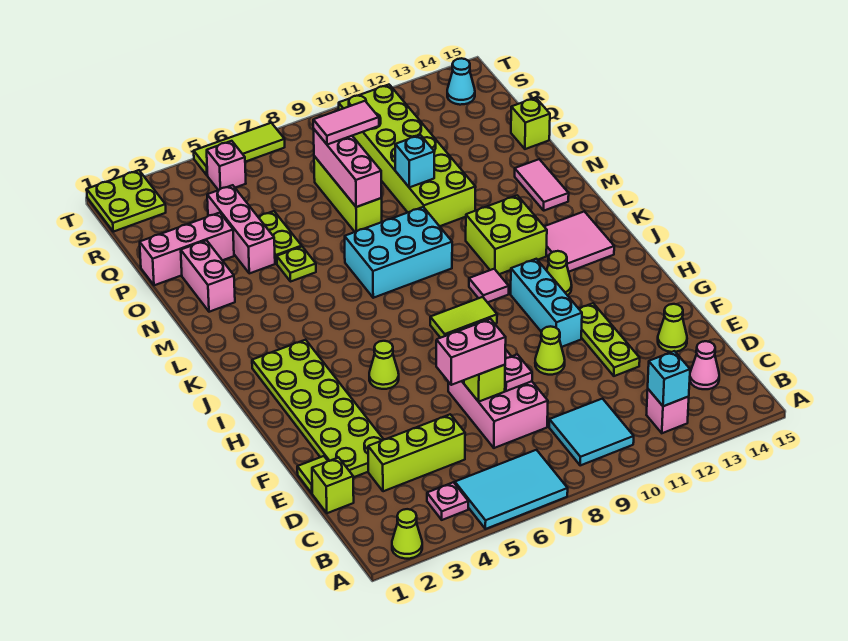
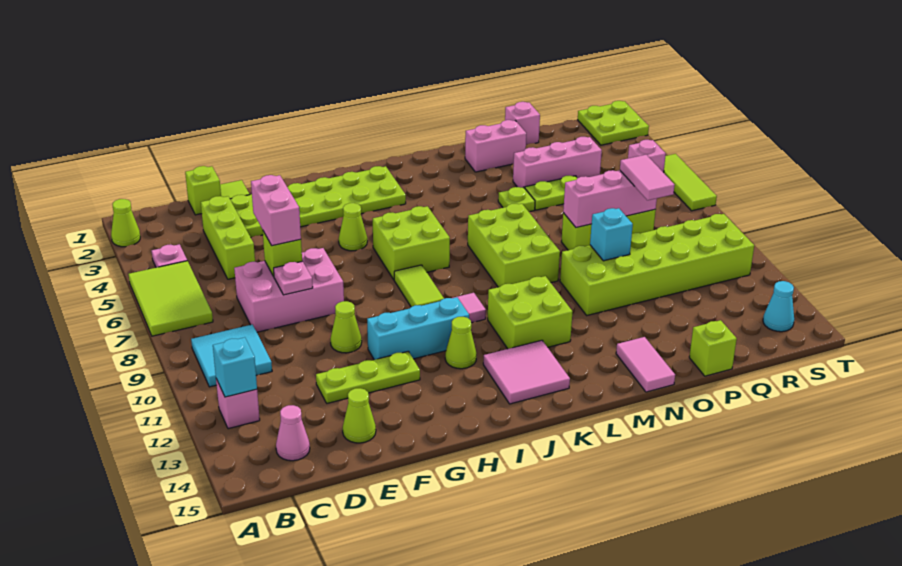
cyan 2x3 tile [455,450,568,529] -> lime 2x3 tile [129,261,213,336]
none -> lime 2x2 brick [373,206,450,279]
cyan 2x3 brick [345,207,452,298] -> lime 2x3 brick [468,204,560,287]
pink 1x2 tile [515,159,569,211] -> pink 1x2 tile turned to [616,337,675,392]
pink 1x3 brick [140,213,234,285] -> pink 1x1 brick [505,102,540,145]

